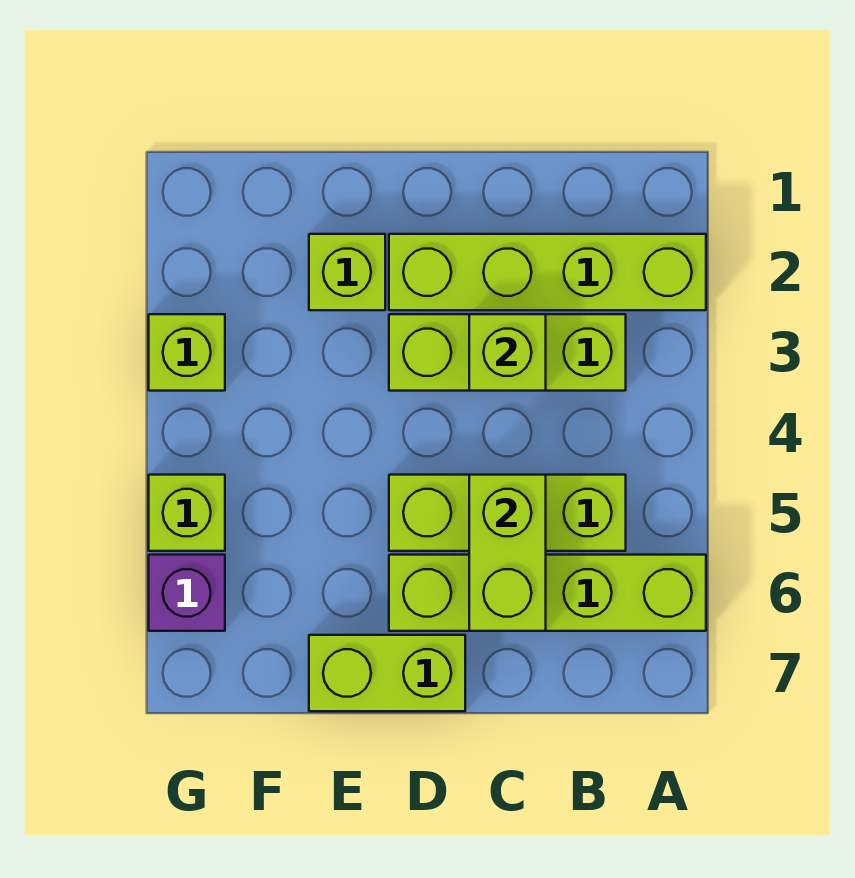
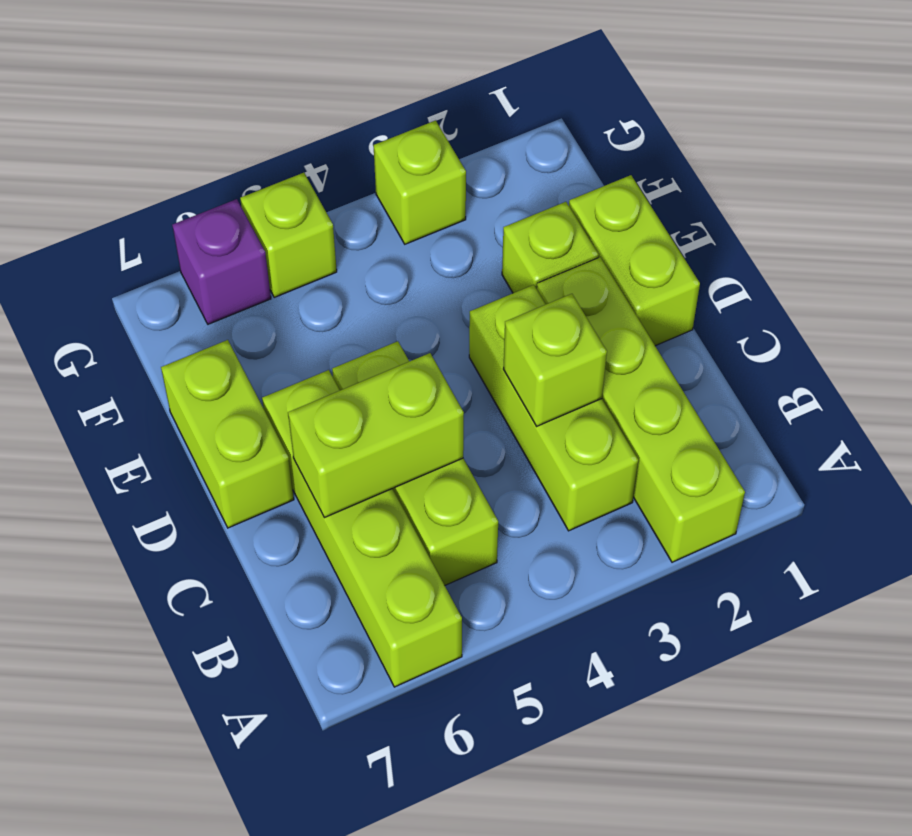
none -> lime 1x2 brick [569,175,700,346]

